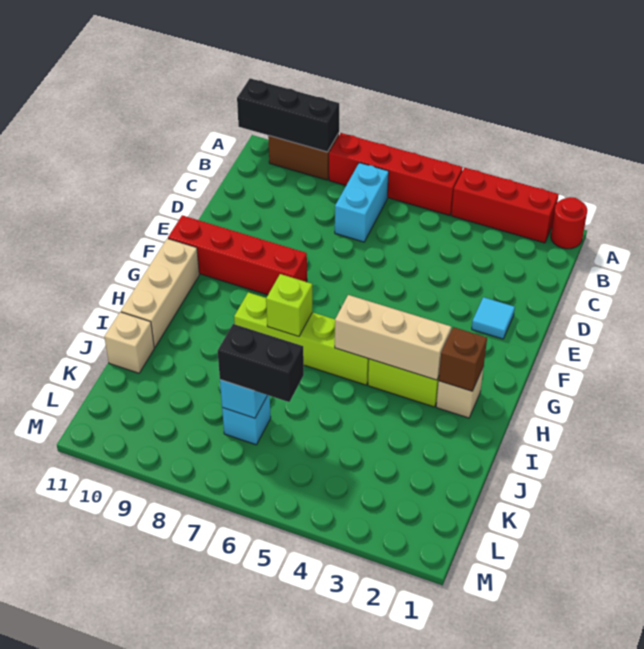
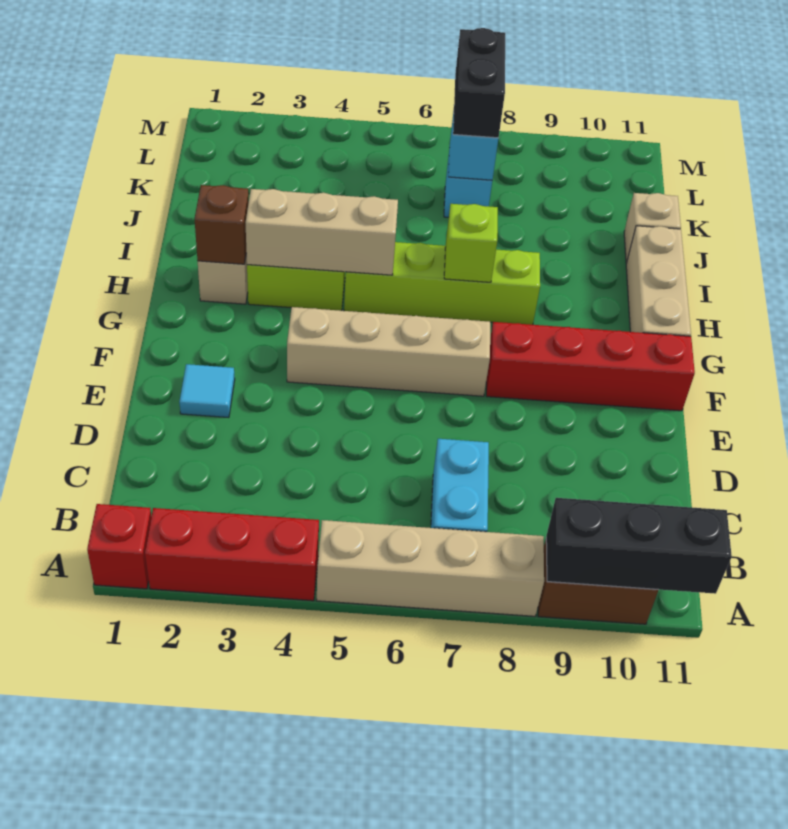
red 1x1 round brick [551,197,587,249] -> red 1x1 brick [87,504,151,589]
red 1x4 brick [329,133,463,216] -> tan 1x4 brick [317,520,544,616]
none -> tan 1x4 brick [287,307,490,396]
black 1x2 brick [218,324,304,402] -> black 1x2 brick turned to [453,28,505,138]

